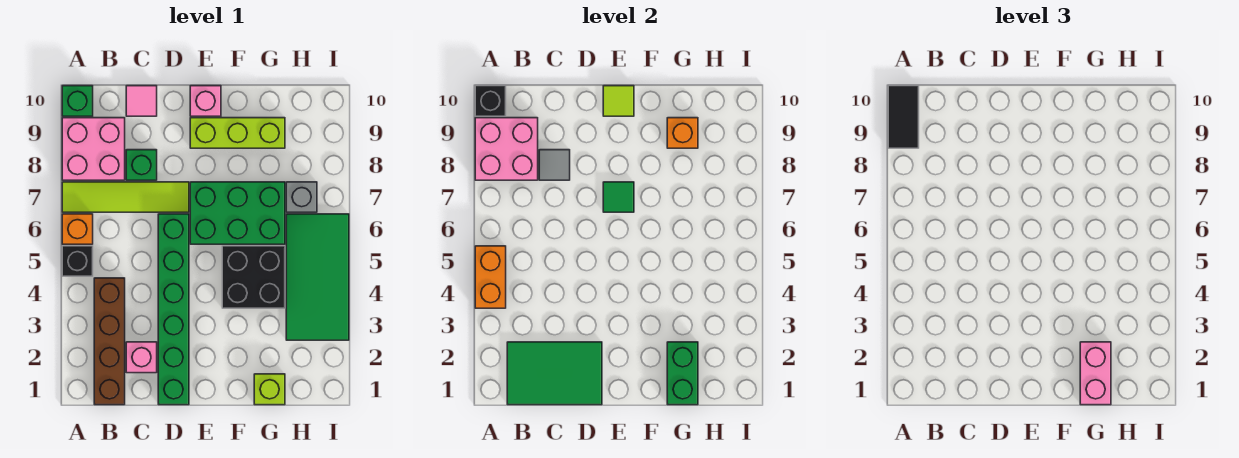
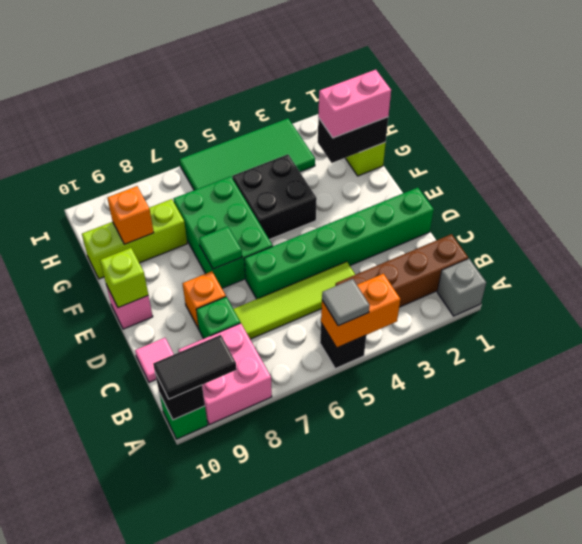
orange 1x1 brick [62,214,93,244] -> orange 1x1 brick moved to [183,271,226,329]
lime 1x4 tile [62,182,189,212] -> lime 1x4 tile turned to [234,262,355,339]
pink 2x2 brick [475,118,538,180] -> none
green 2x3 tile [507,342,602,405] -> none
pink 1x1 brick [126,342,157,373] -> none
grey 1x1 tile [539,150,570,180] -> grey 1x1 tile moved to [322,279,370,326]
lime 1x3 brick [190,118,285,148] -> lime 1x3 brick turned to [82,199,187,279]
lime 1x1 tile [603,86,634,116] -> lime 1x1 brick [100,248,148,308]
green 1x2 brick [667,342,698,405] -> black 1x2 brick [318,117,388,163]
grey 1x1 brick [286,182,317,212] -> grey 1x1 brick moved to [437,259,486,316]

